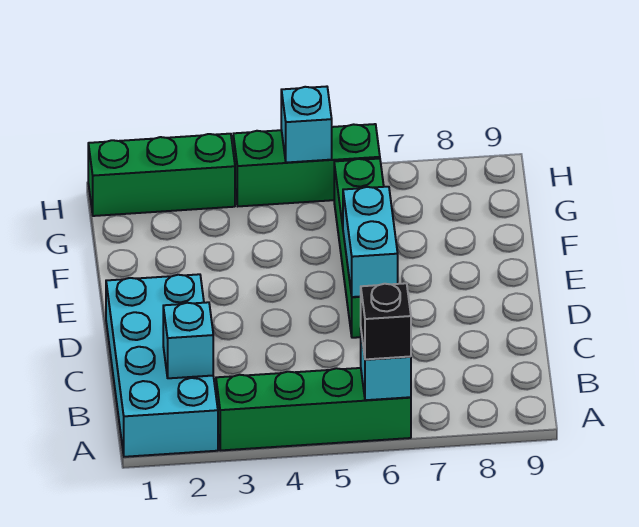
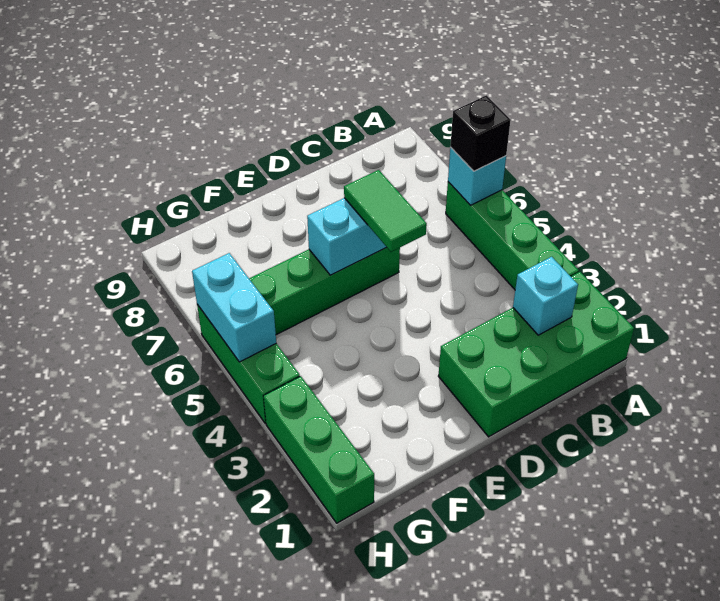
cyan 2x4 brick [106,274,218,457] -> green 2x4 brick [438,272,634,437]
none -> green 1x2 tile [344,170,427,252]
cyan 1x1 brick [281,86,332,163] -> cyan 1x2 brick [192,253,276,362]

